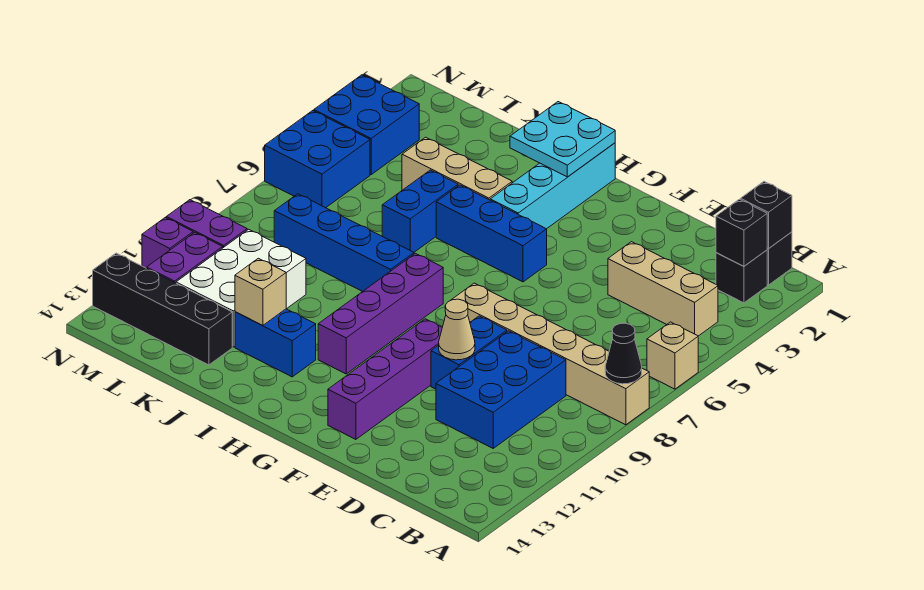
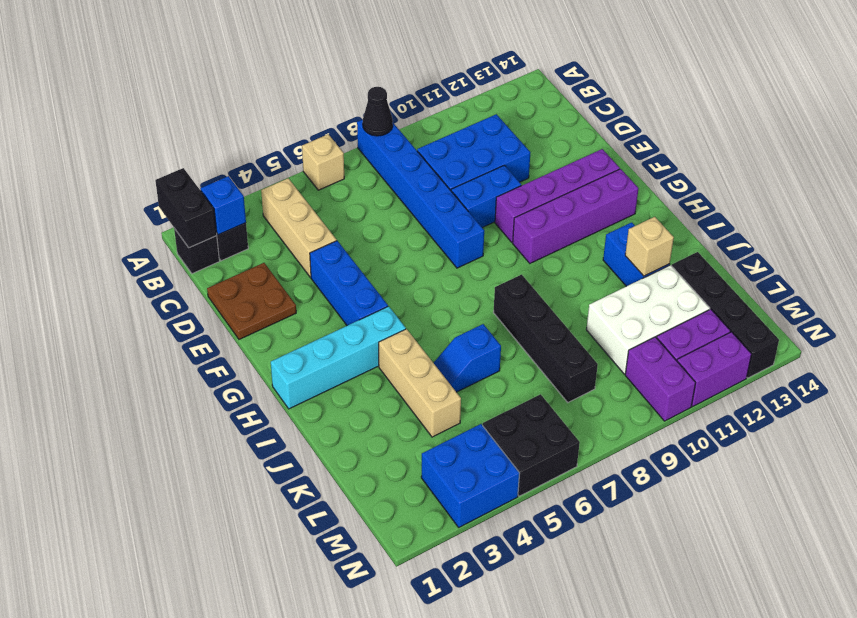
tan 1x6 brick [452,283,649,425] -> blue 1x6 brick [357,119,484,268]
black 1x1 brick [741,182,792,249] -> black 1x2 brick [155,168,217,248]
black 1x1 brick [716,199,768,266] -> blue 1x1 brick [201,176,246,235]
none -> brown 2x2 plate [207,263,296,339]
tan 1x1 cone [439,299,475,360] -> none
blue 1x3 brick [436,185,547,282] -> blue 1x3 brick moved to [310,241,388,326]
cyan 2x2 plate [510,102,615,177] -> none
purple 1x4 brick [318,253,443,374] -> purple 1x4 brick moved to [513,169,639,263]
blue 1x4 brick [274,194,414,292] -> black 1x4 brick [493,274,598,402]
blue 1x2 brick [382,170,458,252] -> blue 1x2 slope [434,324,501,392]
blue 2x2 brick [265,111,370,208] -> black 2x2 brick [483,394,580,496]
purple 1x1 brick [142,218,193,268] -> purple 1x2 brick [677,332,752,406]

